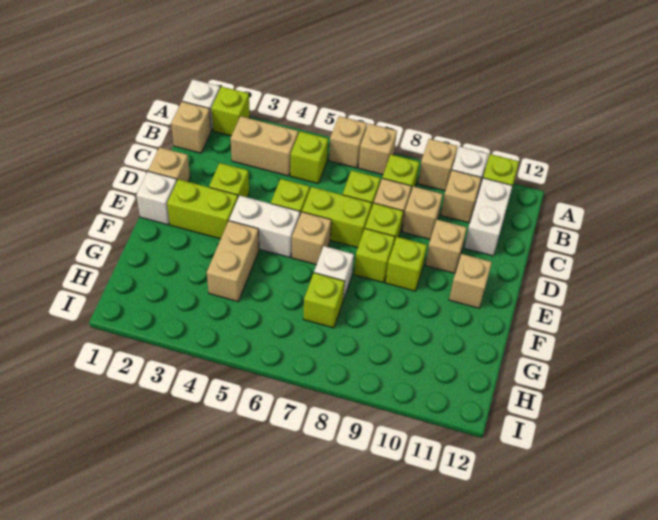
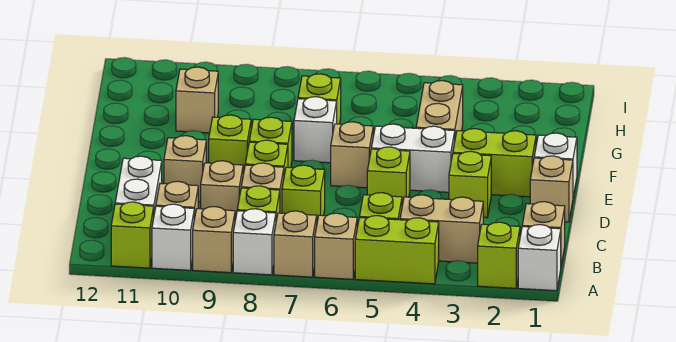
none -> white 1x1 brick [233,209,276,275]
lime 1x2 brick [302,187,372,248] -> lime 1x2 brick moved to [355,216,439,284]
tan 1x1 brick [449,254,492,308] -> tan 1x1 brick moved to [176,67,218,133]

